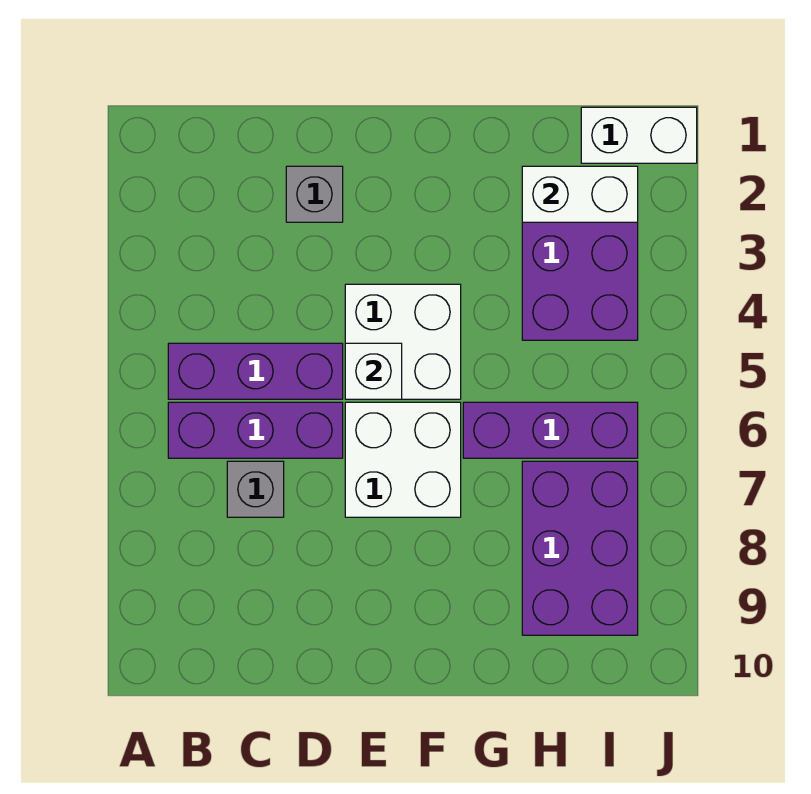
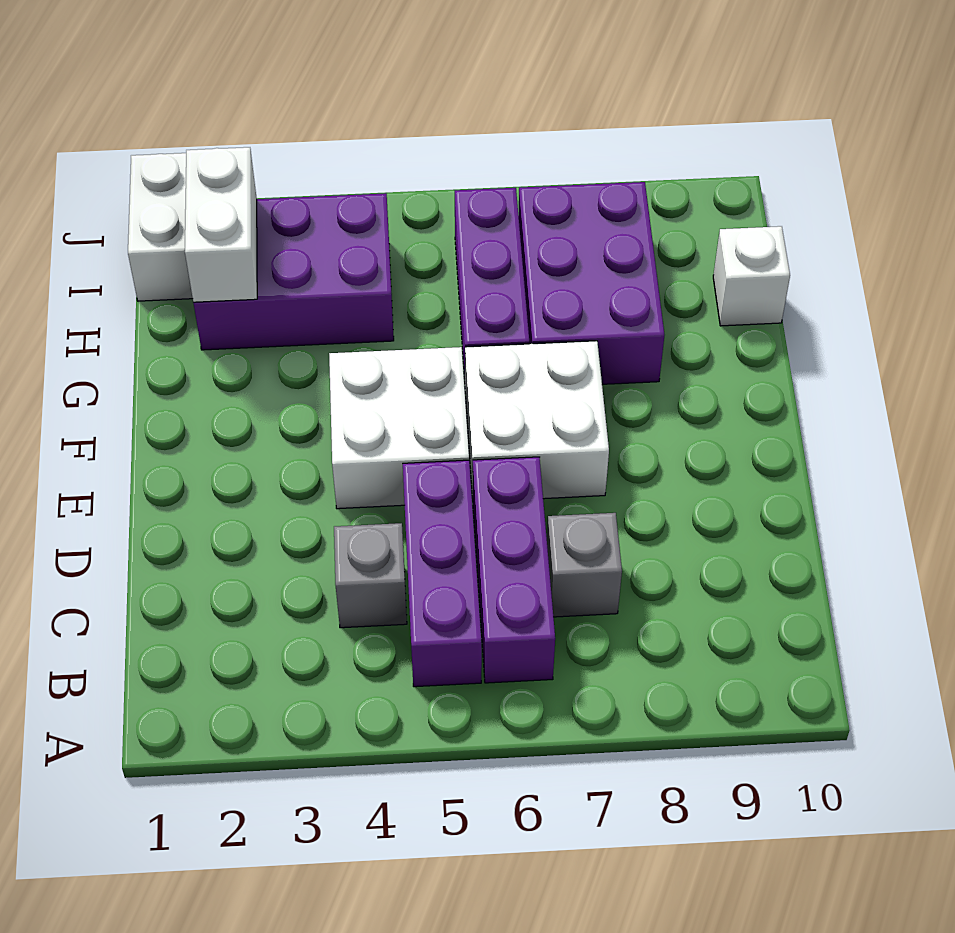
grey 1x1 brick [286,166,343,222] -> grey 1x1 brick moved to [334,523,407,628]
white 1x1 brick [345,343,402,399] -> white 1x1 brick moved to [713,226,790,326]
purple 2x3 brick [522,461,638,635] -> purple 2x3 brick turned to [518,182,664,384]

